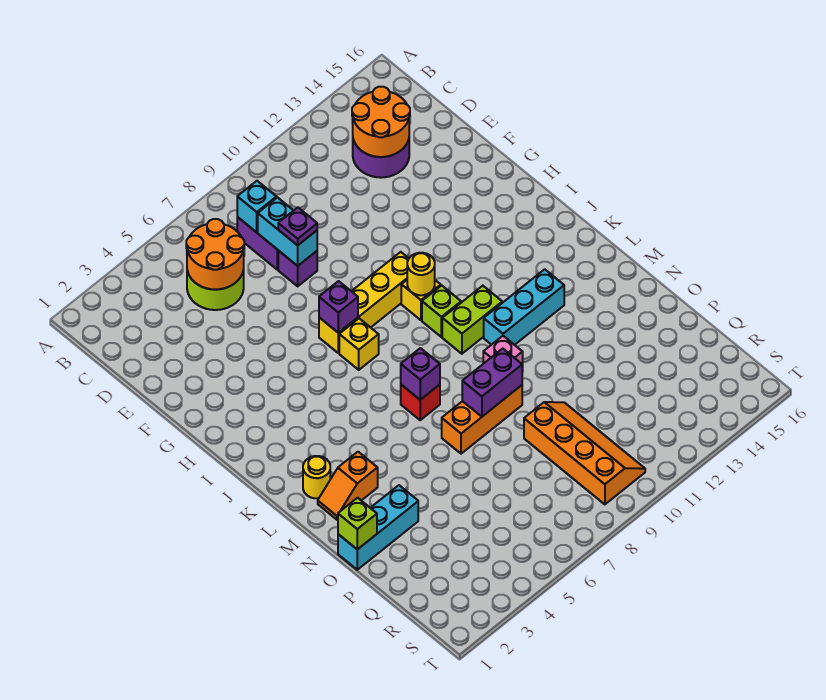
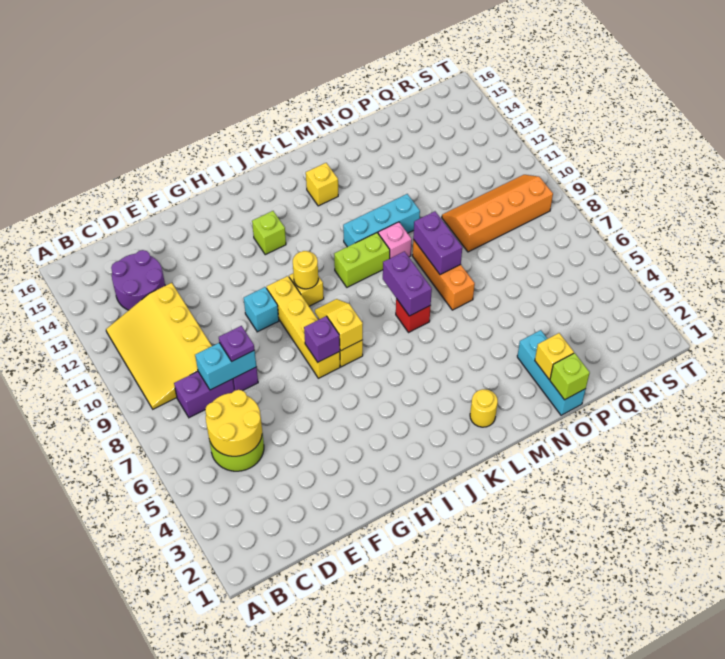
none -> yellow 3x4 slope [106,283,212,409]
orange 2x2 round brick [186,219,244,289] -> yellow 2x2 round brick [205,390,262,456]
cyan 1x1 brick [237,181,277,232] -> cyan 1x1 brick moved to [244,287,279,332]
orange 2x2 round brick [352,87,410,157] -> none
none -> yellow 1x2 slope [315,299,363,351]
lime 1x1 brick [422,285,461,337] -> lime 1x1 brick moved to [252,211,286,255]
lime 1x2 brick [442,286,502,354] -> lime 1x2 brick turned to [334,233,390,287]
purple 1x1 brick [401,348,440,400] -> purple 1x2 brick [383,251,432,316]
cyan 1x3 brick [484,269,564,345] -> cyan 1x3 brick turned to [343,194,420,247]
none -> yellow 1x1 brick [306,163,338,206]
orange 1x2 slope [318,452,378,520] -> none
none -> yellow 1x1 brick [535,333,574,379]

